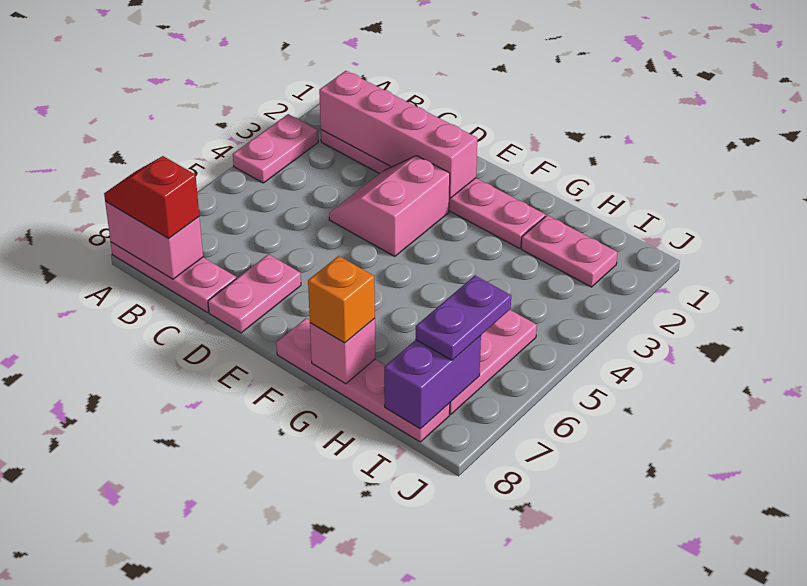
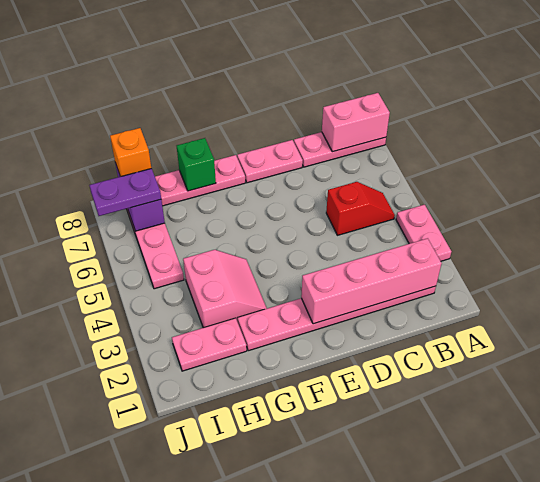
red 1x2 slope [104,156,199,239] -> red 1x2 slope moved to [326,182,395,235]
pink 2x2 slope [329,156,450,256] -> pink 2x2 slope moved to [183,250,267,328]
pink 1x2 plate [208,254,301,333] -> pink 1x2 plate turned to [237,140,303,183]
pink 1x1 brick [310,318,375,384] -> green 1x1 brick [177,138,216,191]
orange 1x1 brick [308,256,375,343] -> orange 1x1 brick moved to [110,128,151,177]
purple 1x2 plate [416,276,511,360] -> purple 1x2 plate turned to [89,168,161,216]

